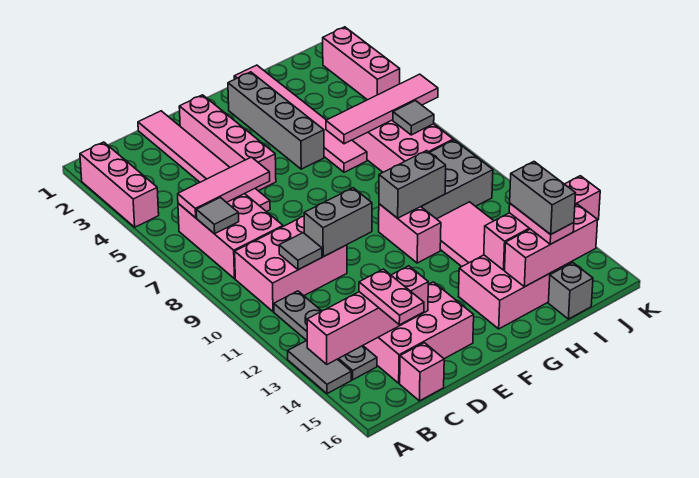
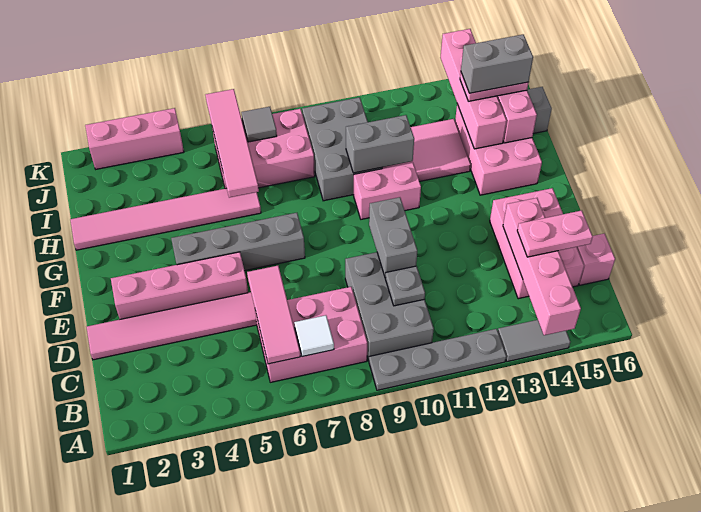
pink 1x3 brick [80,142,159,227] -> none
grey 1x1 tile [196,197,239,234] -> white 1x1 tile [294,315,334,357]
pink 2x3 brick [235,216,347,312] -> grey 2x3 brick [345,252,434,361]
grey 1x4 plate [274,291,377,380] -> grey 1x4 plate moved to [369,329,506,390]
grey 1x1 tile [279,233,322,270] -> grey 1x1 plate [385,266,425,306]
grey 1x4 brick [228,72,324,169] -> grey 1x4 brick moved to [171,213,305,271]
grey 1x2 brick [379,151,446,218] -> grey 1x2 brick turned to [346,115,414,173]

